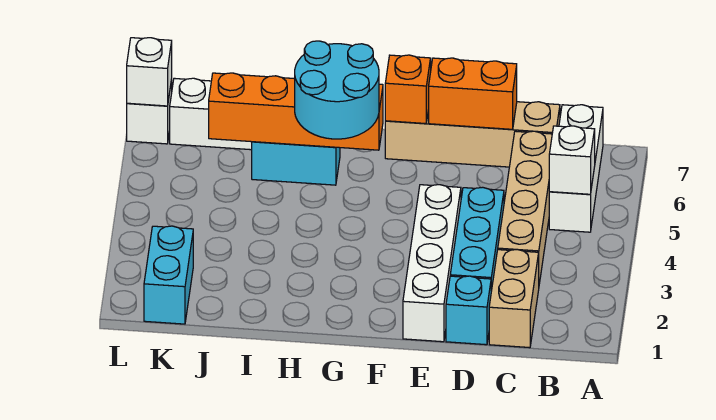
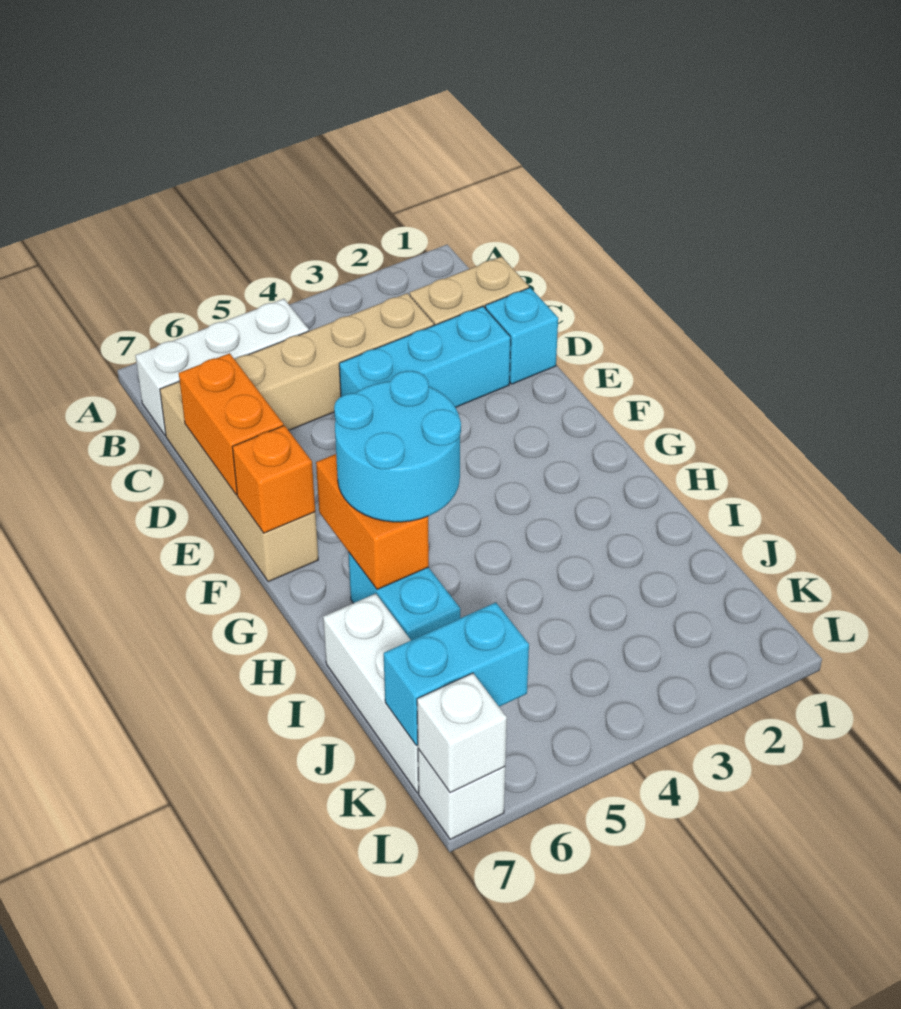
white 1x1 brick [549,126,595,194] -> none
white 1x4 brick [403,185,461,342] -> none
orange 1x4 brick [209,73,383,150] -> orange 1x2 brick [316,454,429,590]
cyan 1x2 brick [144,226,193,324] -> cyan 1x2 brick moved to [384,602,529,745]

